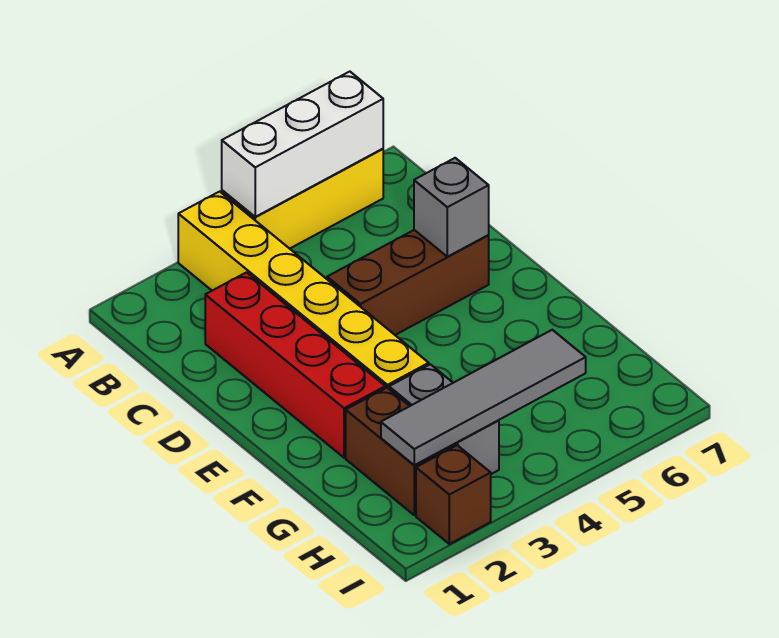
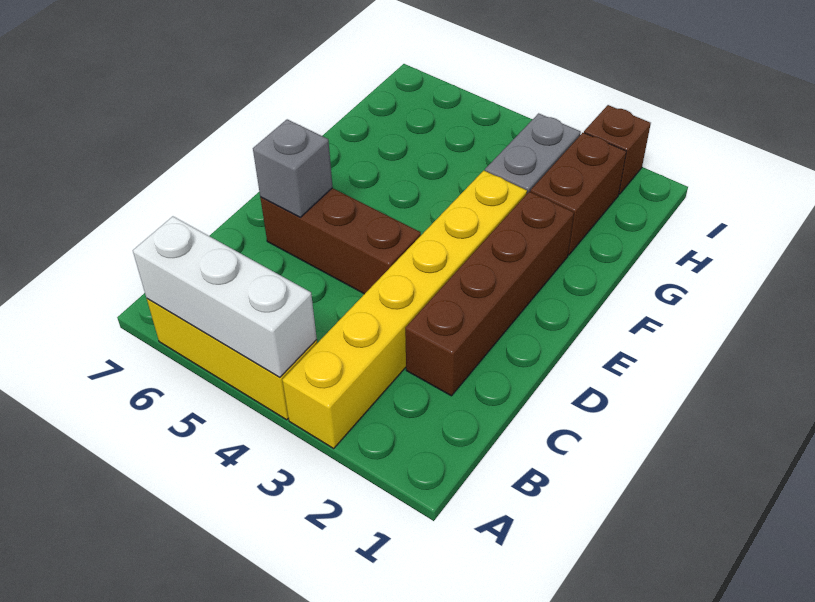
red 1x4 brick [205,272,385,458] -> brown 1x4 brick [405,192,574,396]
grey 1x4 tile [381,330,586,465] -> none

